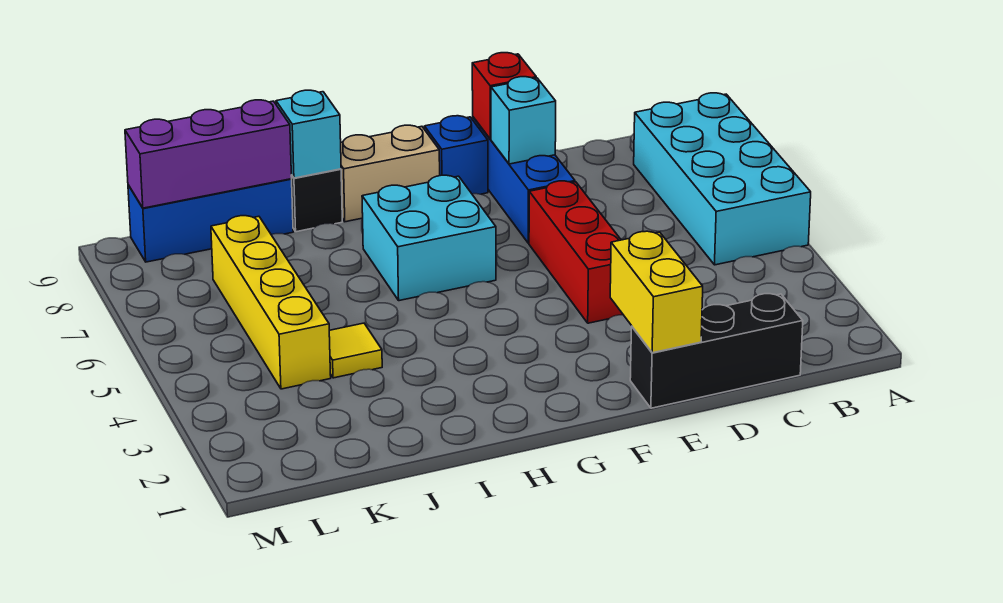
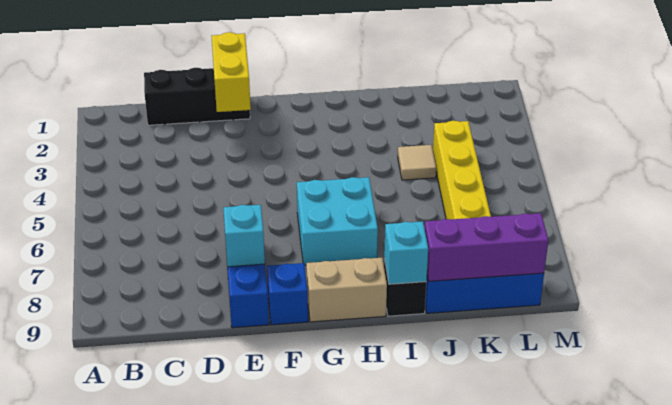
cyan 2x4 brick [634,93,811,265] -> none
red 1x3 brick [529,181,623,323] -> none
red 1x1 brick [472,53,536,139] -> none
yellow 1x1 tile [329,323,382,378] -> tan 1x1 tile [398,145,436,180]

